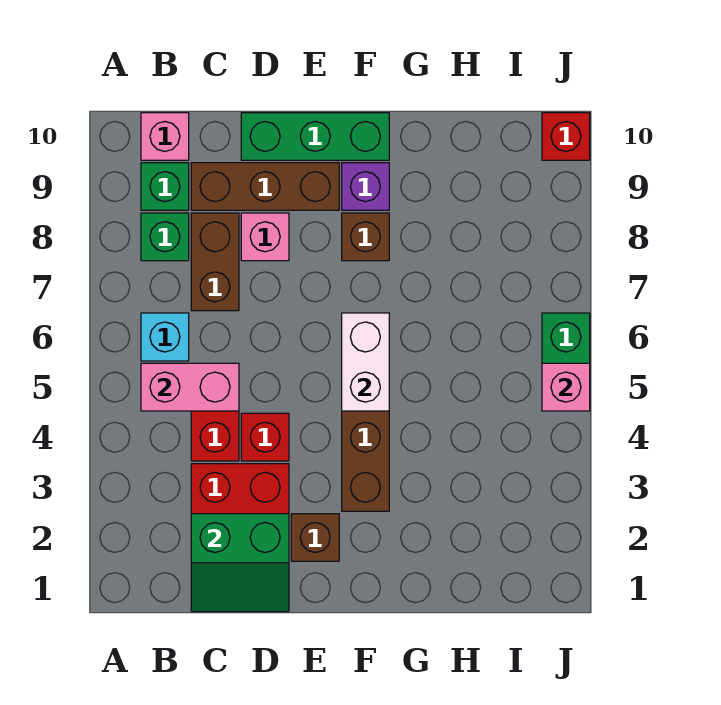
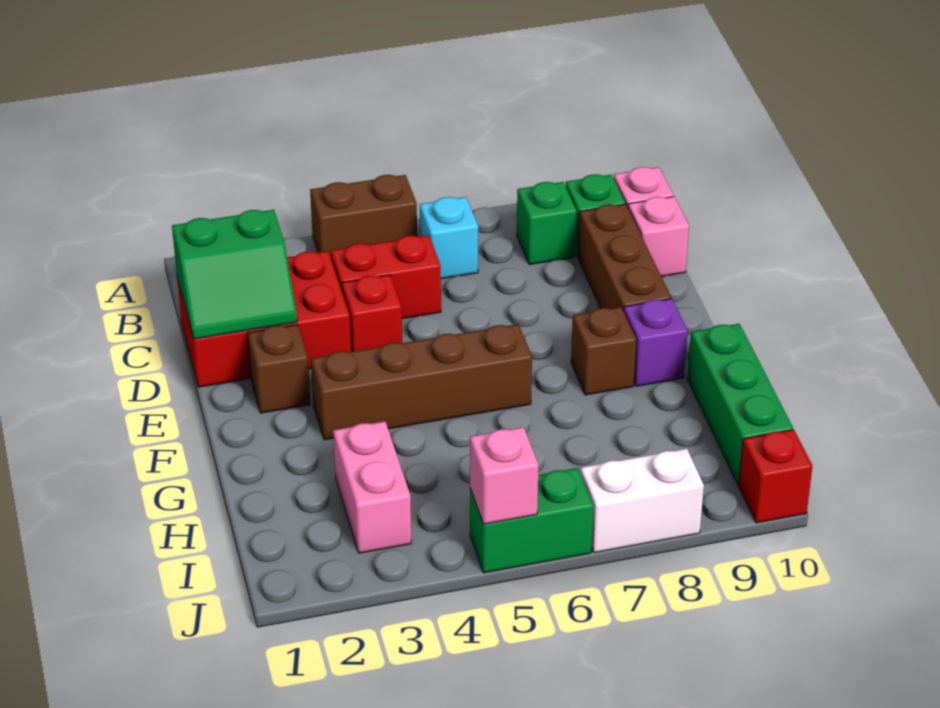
pink 1x2 brick [141,363,239,411] -> pink 1x2 brick moved to [333,421,411,553]
green 2x2 slope [191,514,289,612] -> green 2x2 slope turned to [172,210,297,339]
brown 1x2 brick [191,213,239,311] -> brown 1x2 brick moved to [310,175,417,258]
pink 1x1 brick [241,213,289,261] -> pink 1x1 brick moved to [628,197,689,276]
green 1x3 brick [241,113,389,160] -> green 1x3 brick moved to [687,324,793,485]
white 1x2 brick [342,313,389,411] -> white 1x2 brick moved to [580,449,704,553]

